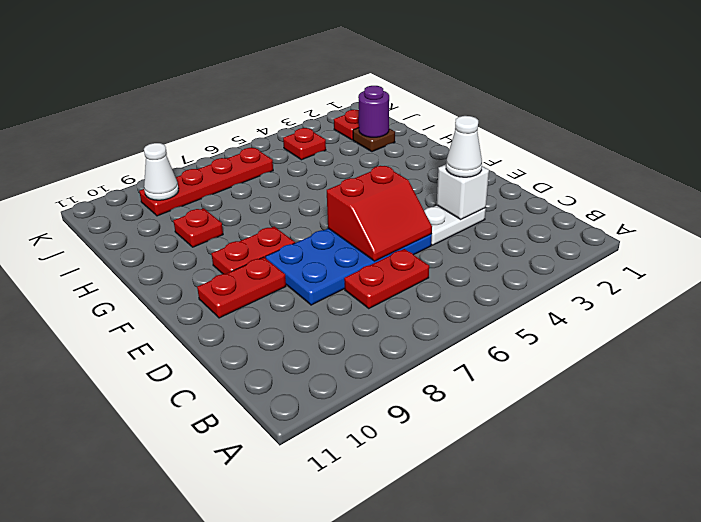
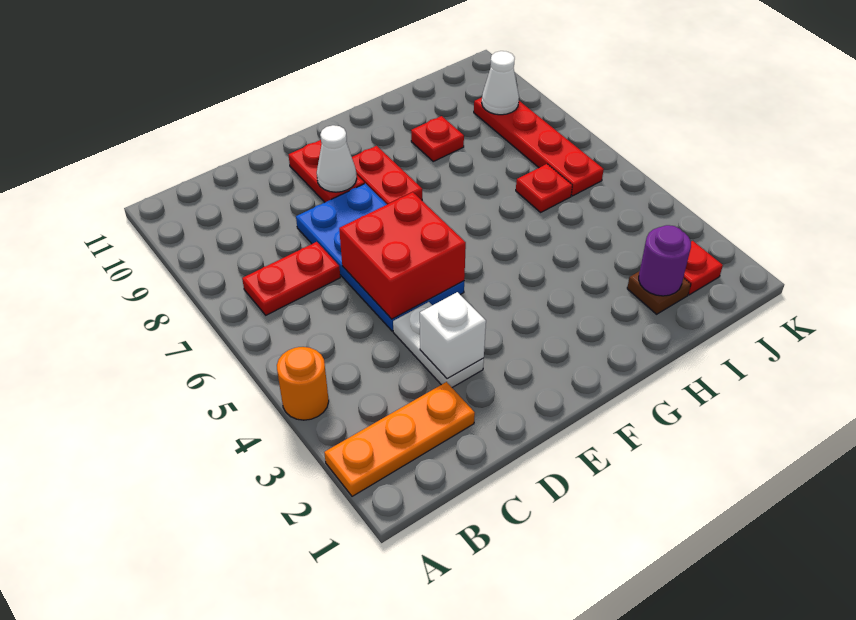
none -> orange 1x3 plate [324,382,475,496]
none -> orange 1x1 round brick [277,347,329,420]
red 1x2 plate [344,249,429,309] -> red 1x2 plate turned to [242,242,340,315]
white 1x1 cone [446,116,482,177] -> white 1x1 cone moved to [317,125,357,192]
red 2x2 slope [327,166,432,261] -> red 2x2 brick [339,192,466,319]
red 1x1 plate [283,128,326,160] -> red 1x1 plate moved to [516,164,572,212]

